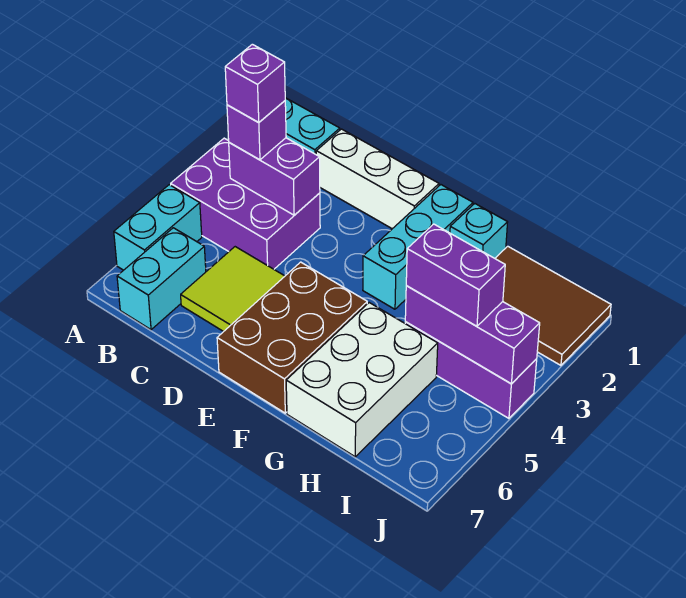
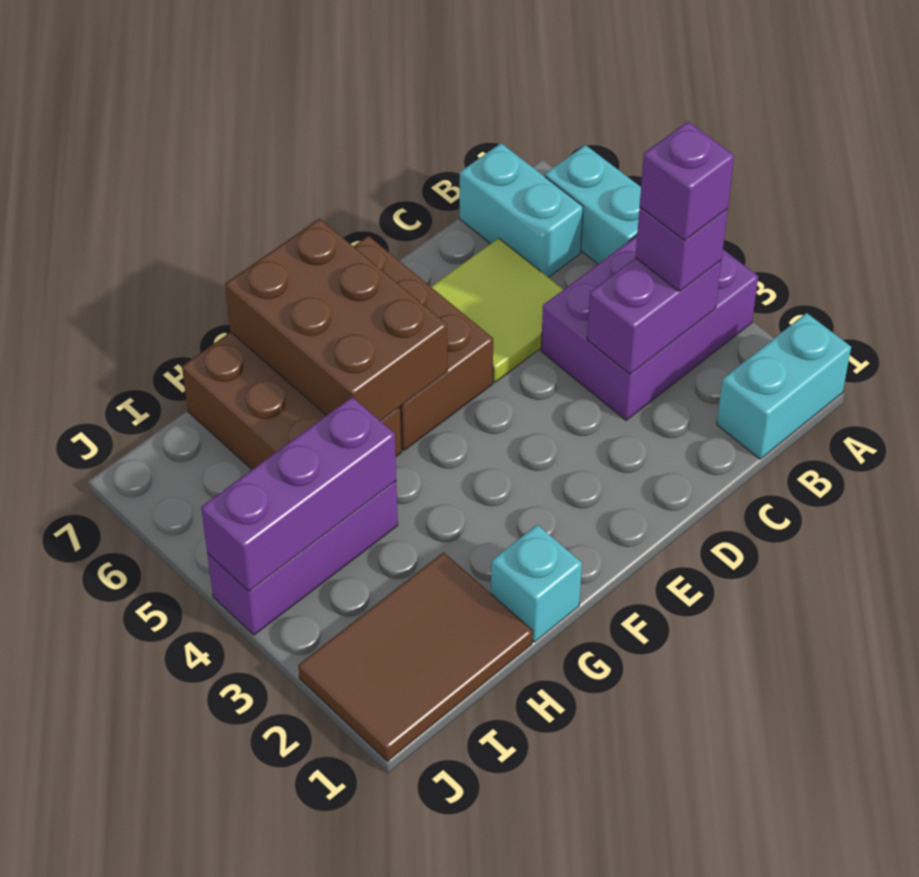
white 1x3 brick [316,129,439,229] -> none
cyan 1x3 brick [363,185,473,309] -> none
none -> brown 2x3 brick [225,219,447,421]
white 2x3 brick [286,303,438,457] -> brown 2x3 brick [182,332,402,469]
purple 1x2 brick [406,224,505,326] -> none

